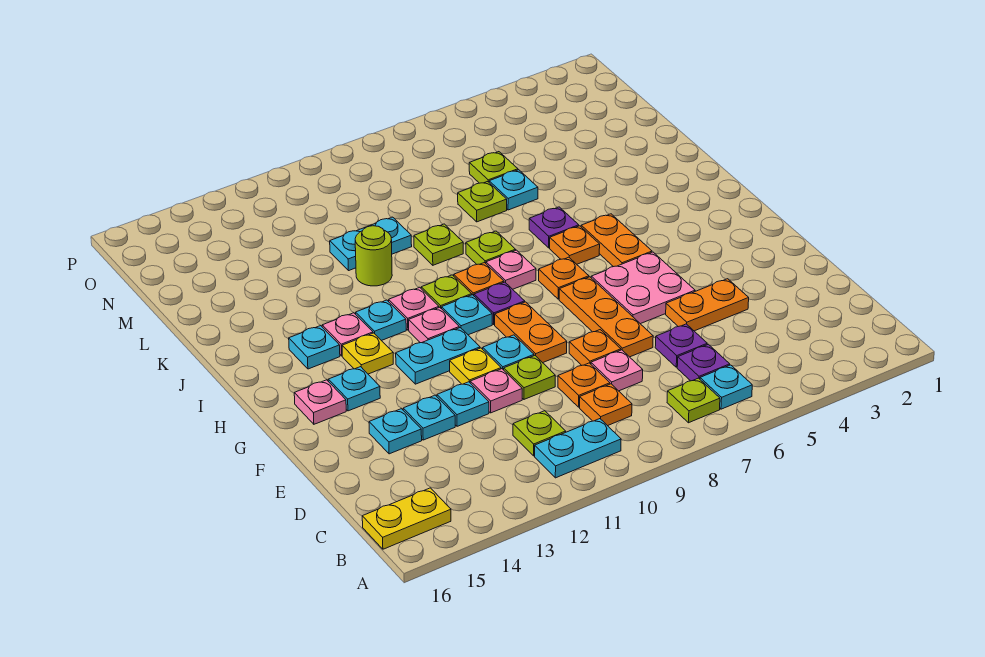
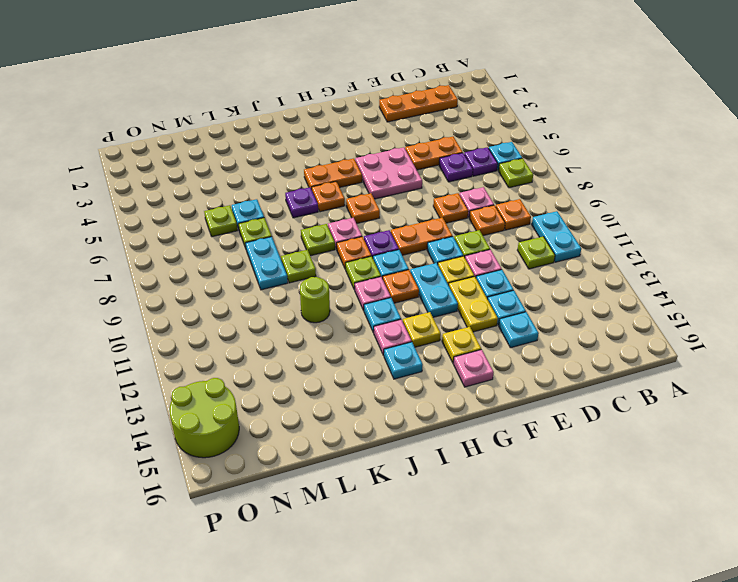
yellow 1x2 plate [362,488,451,549] -> yellow 1x2 plate moved to [449,276,498,332]
orange 1x2 plate [666,279,749,331] -> orange 1x2 plate turned to [405,137,463,170]
orange 1x3 plate [559,277,653,357] -> orange 1x3 plate moved to [379,85,458,122]
cyan 1x1 plate [328,367,380,411] -> yellow 1x1 plate [442,327,481,363]
pink 1x1 plate [409,307,459,343] -> orange 1x1 plate [383,270,419,303]
cyan 1x2 plate [330,217,412,271] -> cyan 1x2 plate moved to [245,237,288,290]
none -> lime 2x2 round brick [169,378,239,458]

